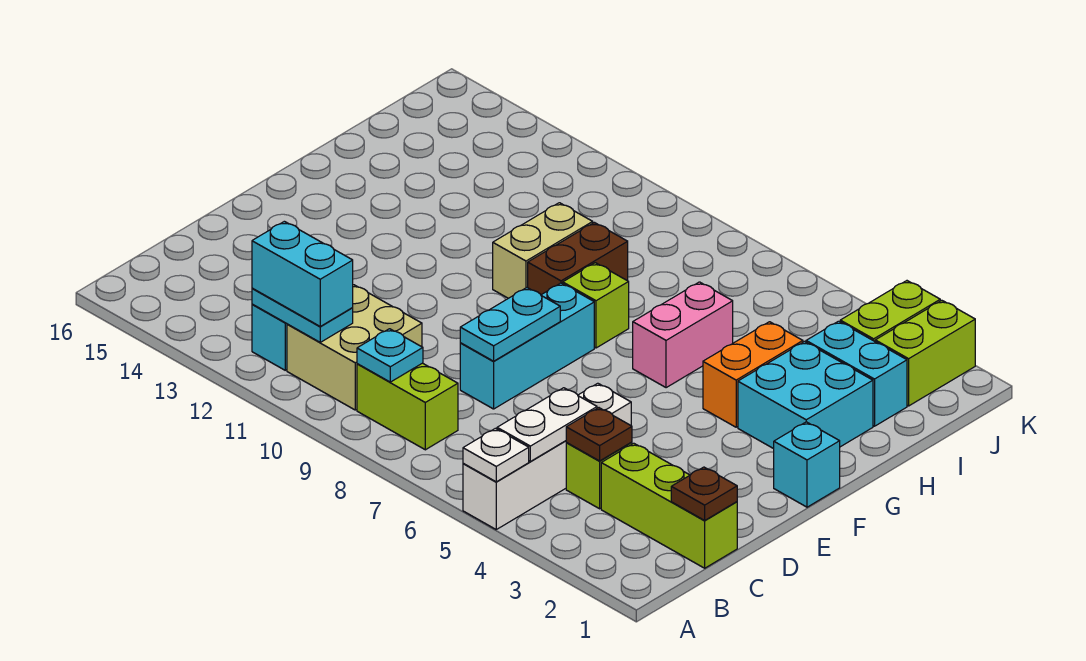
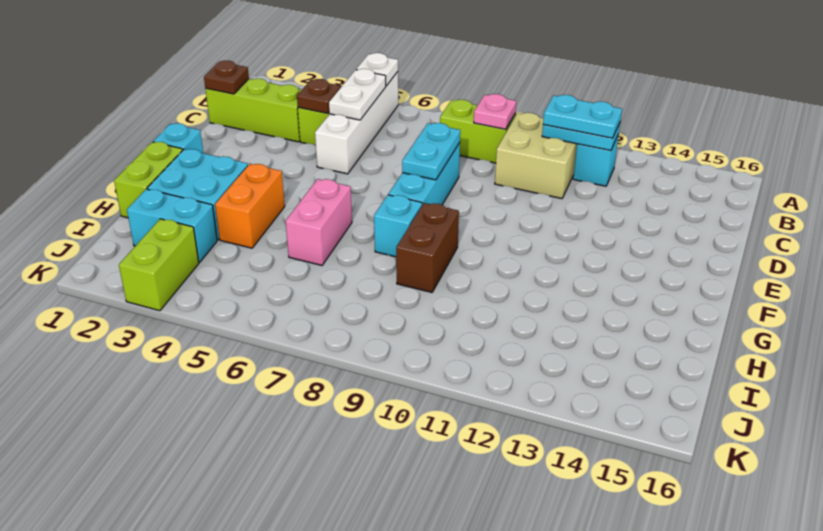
cyan 1x1 plate [357,329,423,382] -> pink 1x1 plate [474,94,516,129]
cyan 1x2 brick [252,221,353,326] -> cyan 1x2 plate [543,95,622,138]
lime 1x1 brick [563,263,629,348] -> cyan 1x1 brick [374,195,422,257]
tan 1x2 brick [493,203,593,298] -> none
lime 1x2 brick [875,300,975,406] -> lime 1x2 brick moved to [114,142,183,218]

